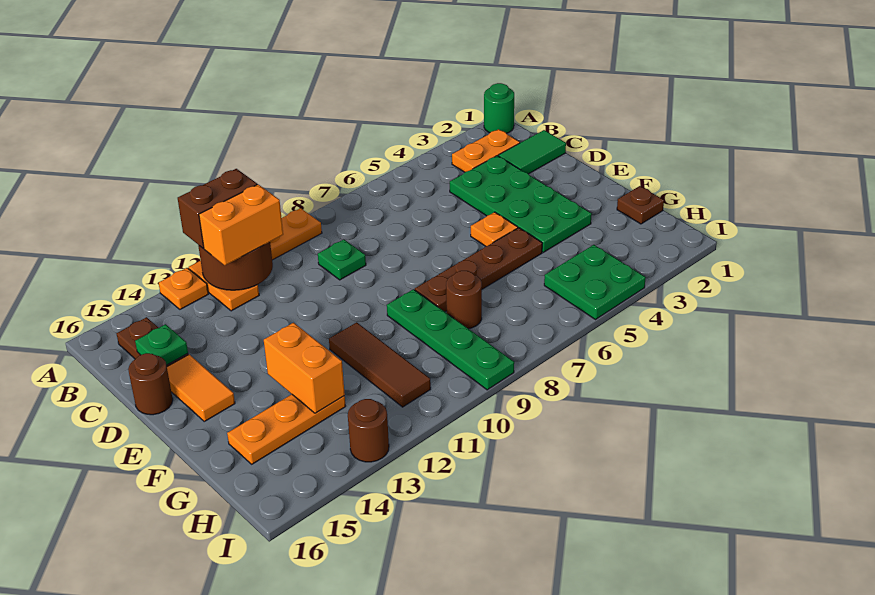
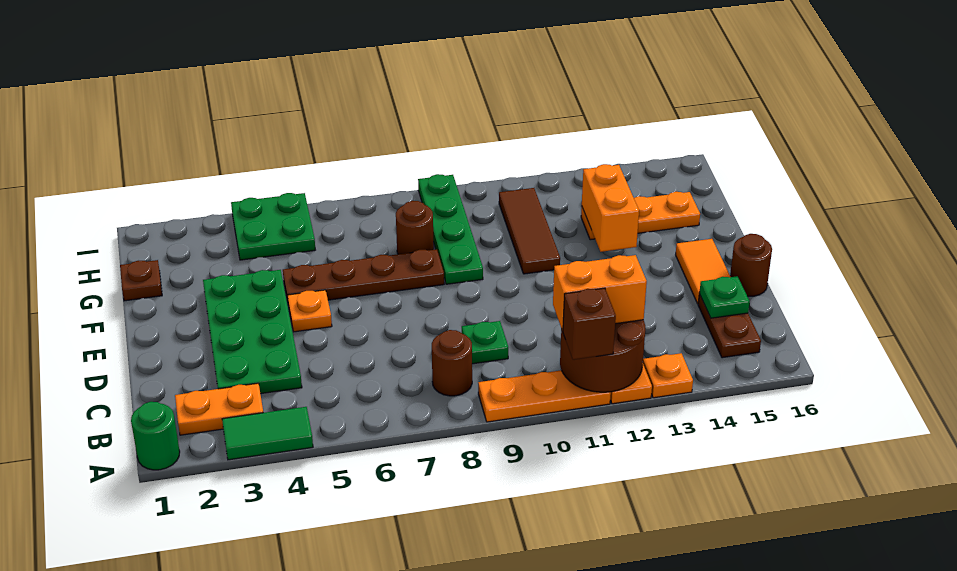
brown 1x2 brick [178,169,257,248] -> brown 1x1 brick [563,288,616,360]
green 1x2 tile [498,130,566,174] -> green 1x2 tile moved to [222,407,313,460]
brown 1x1 round brick [348,399,389,462] -> brown 1x1 round brick moved to [432,330,472,396]

